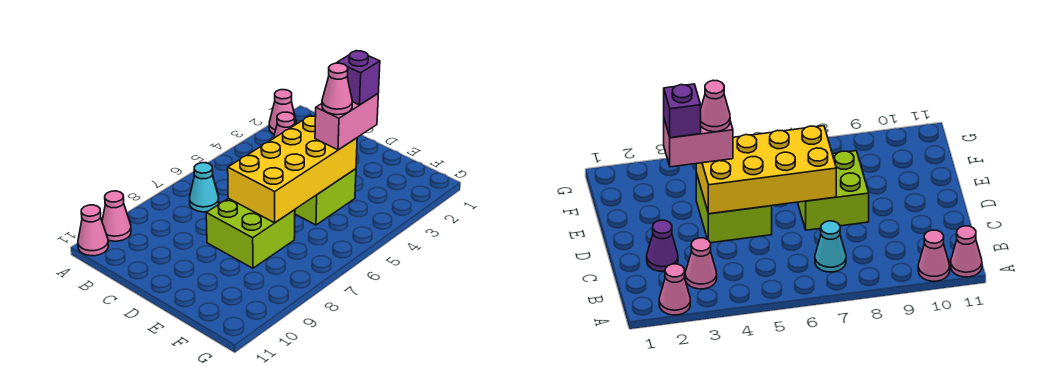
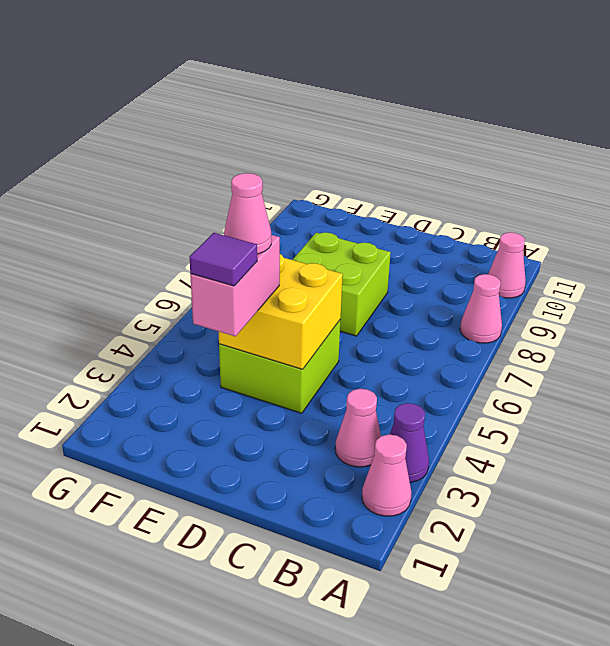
pink 1x1 cone [78,205,108,256] -> pink 1x1 cone moved to [460,274,502,343]
cyan 1x1 cone [190,163,219,212] -> none
purple 1x1 cone [647,220,678,271] -> purple 1x1 cone moved to [390,403,429,482]
yellow 2x4 brick [228,115,357,223] -> yellow 2x2 brick [219,254,343,369]
purple 1x1 brick [337,51,380,105] -> purple 1x1 tile [189,233,257,286]

